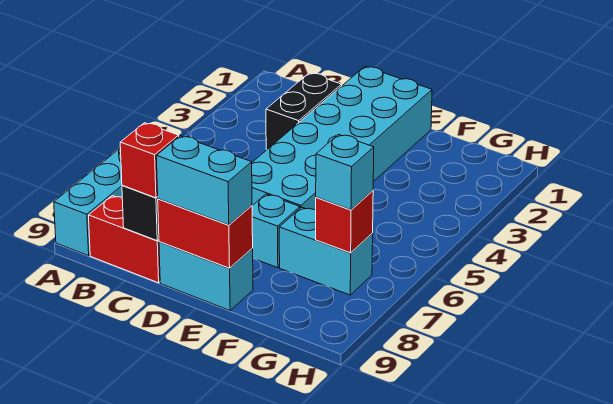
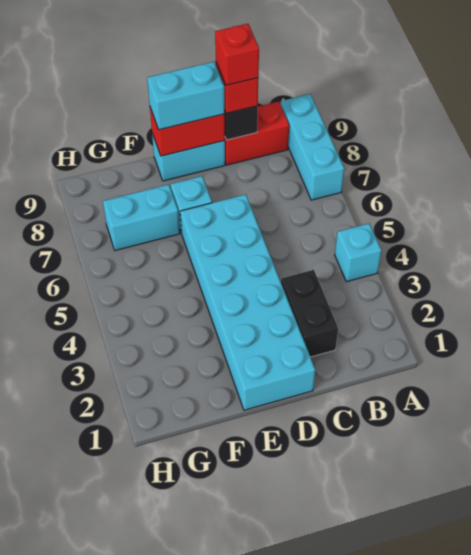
red 1x1 brick [316,191,373,253] -> red 1x1 brick moved to [215,24,259,85]
cyan 1x1 brick [316,134,374,210] -> cyan 1x1 brick moved to [335,223,382,282]

